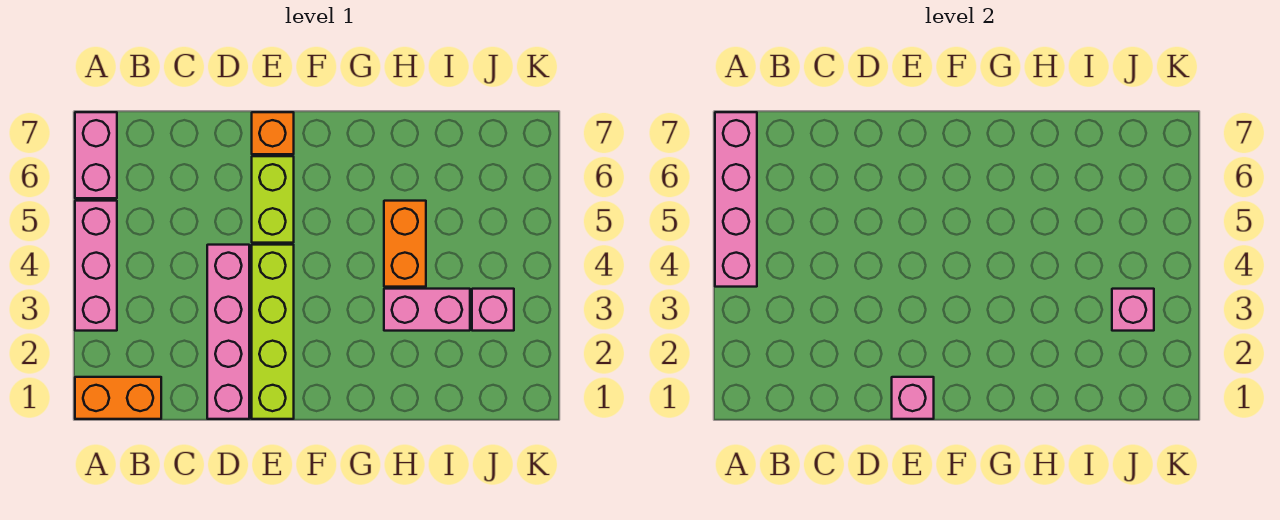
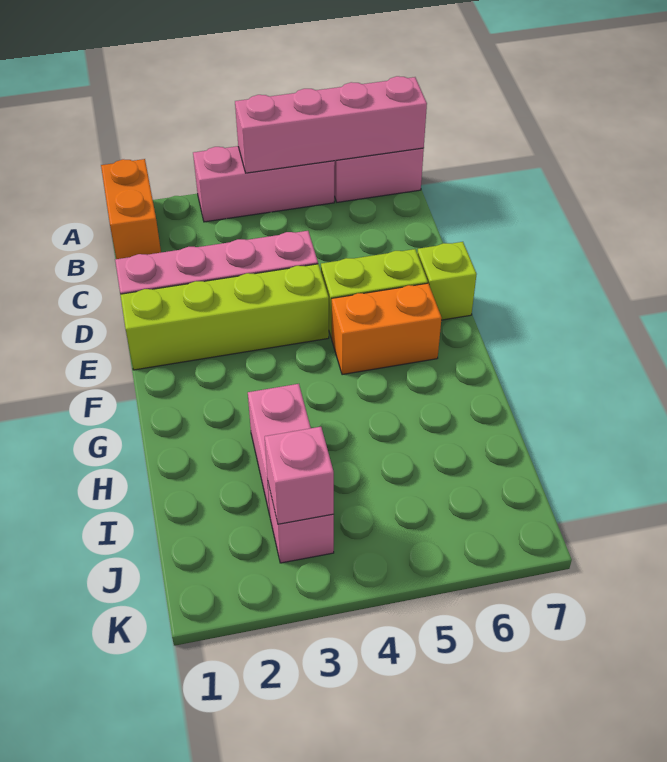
pink 1x1 brick [892,377,934,419] -> none
orange 1x1 brick [252,112,294,154] -> lime 1x1 brick [417,242,477,320]
orange 1x2 brick [384,201,426,287] -> orange 1x2 brick moved to [332,283,442,375]

